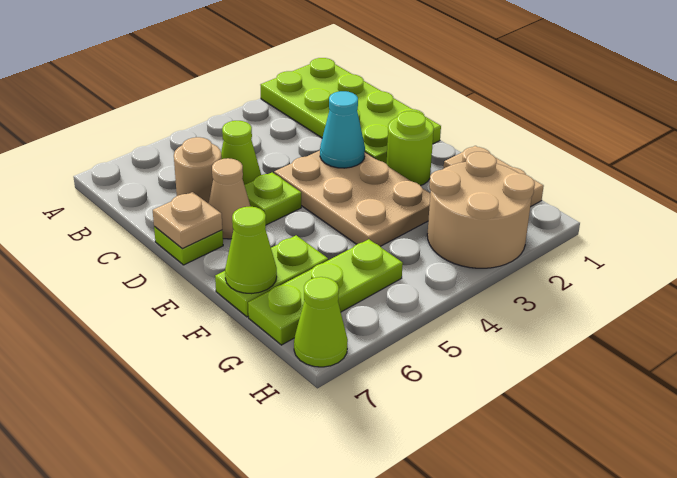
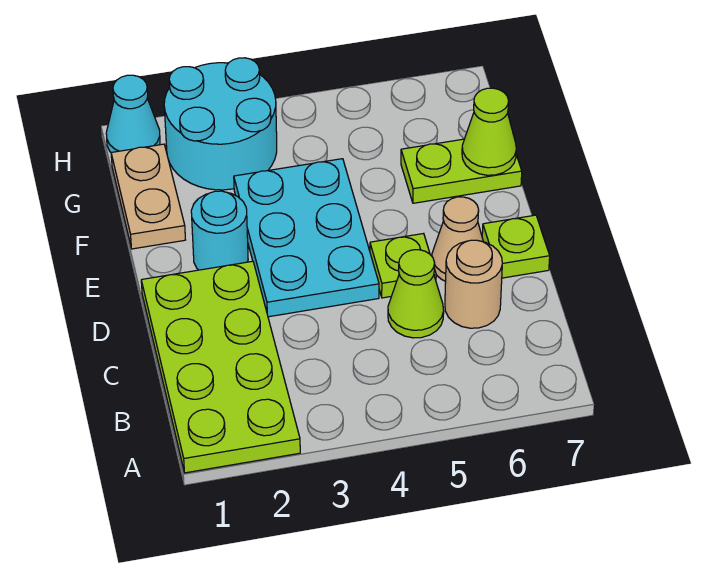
tan 2x3 plate [274,151,430,246] -> cyan 2x3 plate [234,159,379,317]
cyan 1x1 cone [320,91,365,168] -> cyan 1x1 cone moved to [106,75,160,152]
tan 1x1 plate [153,192,222,249] -> none
lime 1x1 round brick [387,111,434,186] -> cyan 1x1 round brick [191,191,248,270]
tan 2x2 round brick [427,152,535,268] -> cyan 2x2 round brick [164,58,277,190]
lime 1x3 plate [248,239,403,345] -> none
lime 1x1 cone [294,277,348,367] -> none

